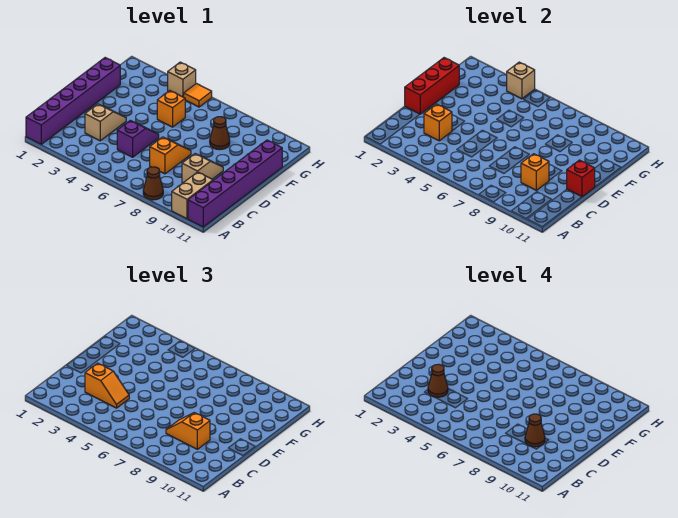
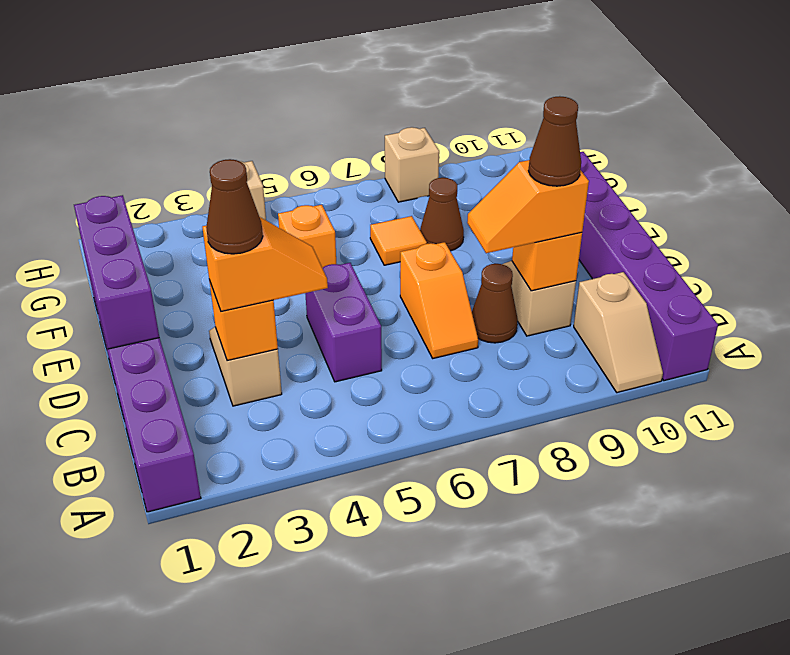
brown 1x1 cone [143,167,163,200] -> brown 1x1 cone moved to [472,264,518,343]
tan 1x2 brick [172,172,213,219] -> tan 1x2 slope [574,272,663,393]
purple 1x2 slope [117,120,159,157] -> purple 1x2 brick [305,263,382,382]
orange 1x2 slope [150,137,191,174] -> orange 1x2 slope turned to [400,242,478,358]
red 1x3 brick [405,58,459,114] -> purple 1x3 brick [74,195,159,349]
red 1x1 brick [567,160,595,197] -> none
tan 1x1 brick [507,62,535,99] -> tan 1x1 brick moved to [385,127,439,202]
orange 1x1 tile [184,84,212,107] -> orange 1x1 tile moved to [370,216,427,265]

